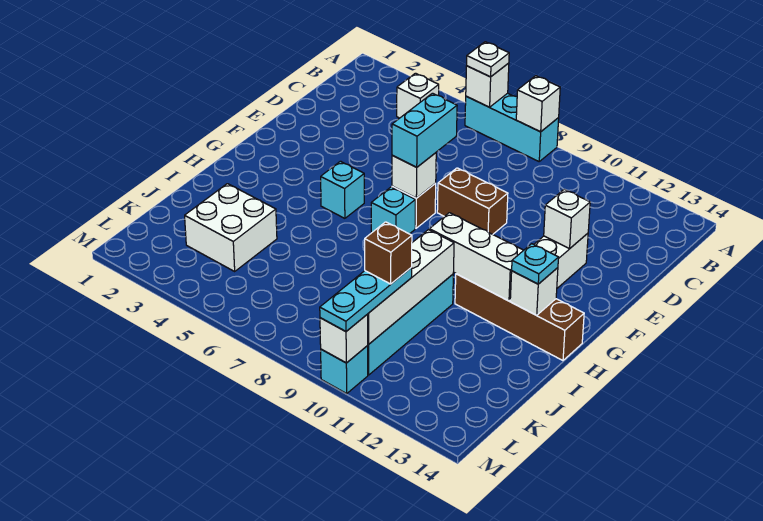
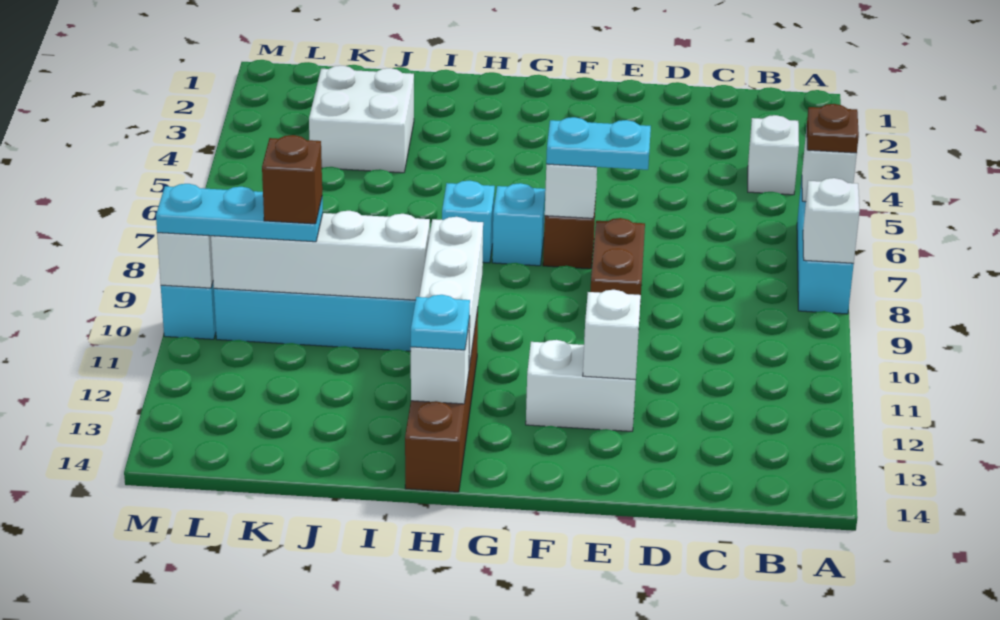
white 1x1 plate [467,42,509,77] -> brown 1x1 plate [807,104,859,153]
cyan 1x2 brick [392,93,457,167] -> cyan 1x2 plate [546,117,651,170]
cyan 1x1 brick [321,161,364,218] -> cyan 1x1 brick moved to [442,181,495,263]

